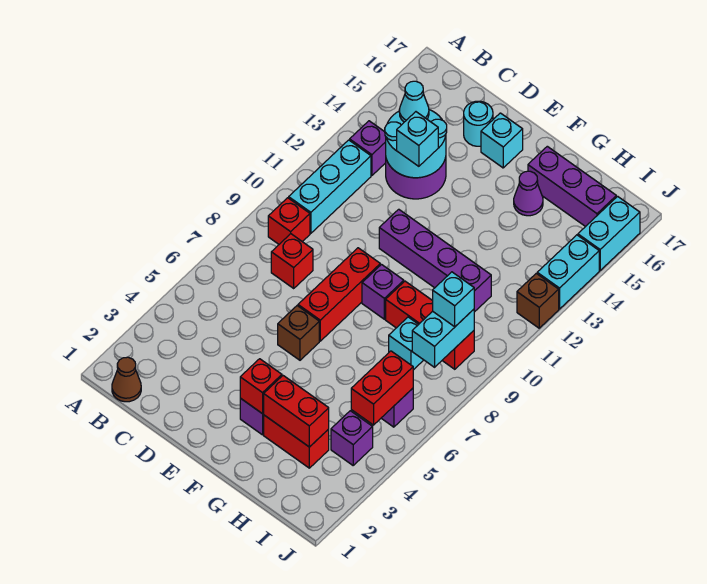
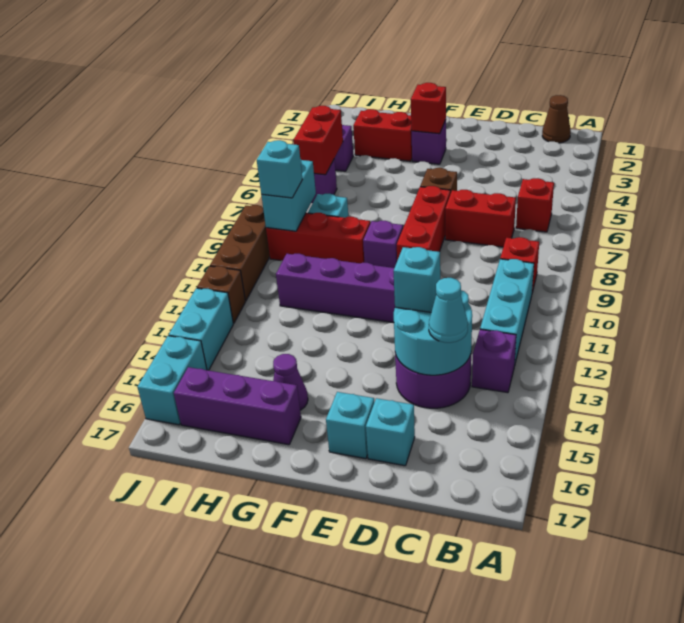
red 1x1 brick [271,234,313,288] -> red 1x1 brick moved to [516,178,554,232]
cyan 1x1 round brick [464,101,493,146] -> cyan 1x1 brick [366,398,415,466]
red 1x2 brick [264,376,329,447] -> red 1x2 brick moved to [445,190,516,247]
none -> brown 1x3 brick [210,205,270,301]

